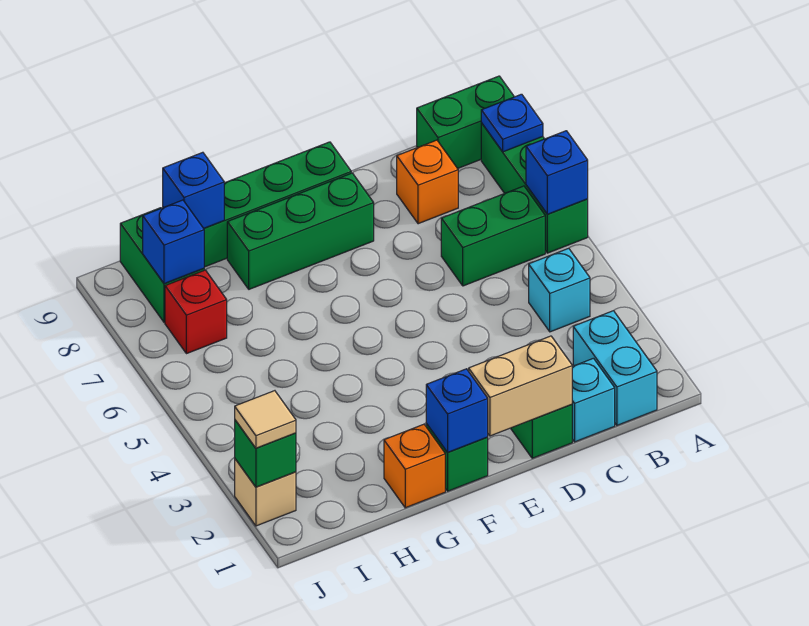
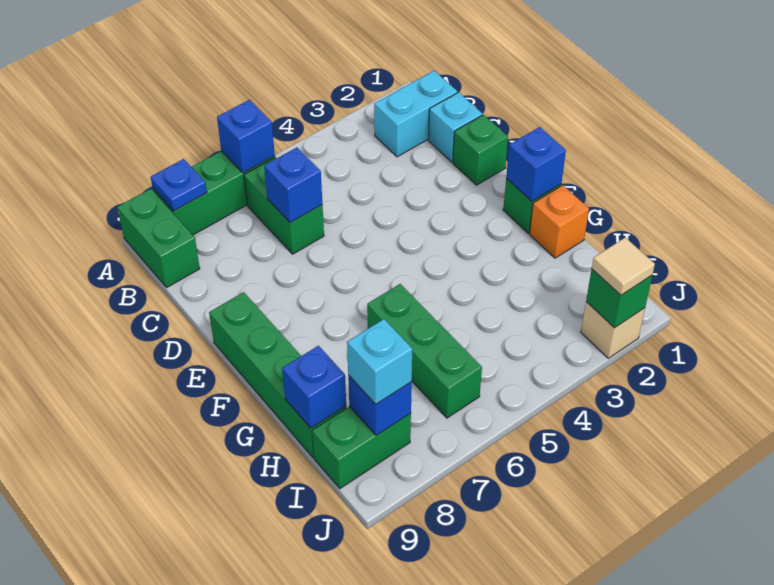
cyan 1x1 brick [529,248,590,332] -> cyan 1x1 brick moved to [347,319,412,404]
none -> blue 1x1 brick [264,148,322,223]
orange 1x1 brick [397,140,458,224] -> none
tan 1x2 brick [469,336,572,436] -> none
green 1x3 brick [227,173,374,289] -> green 1x3 brick moved to [367,284,482,418]
red 1x1 brick [165,270,227,354] -> none

